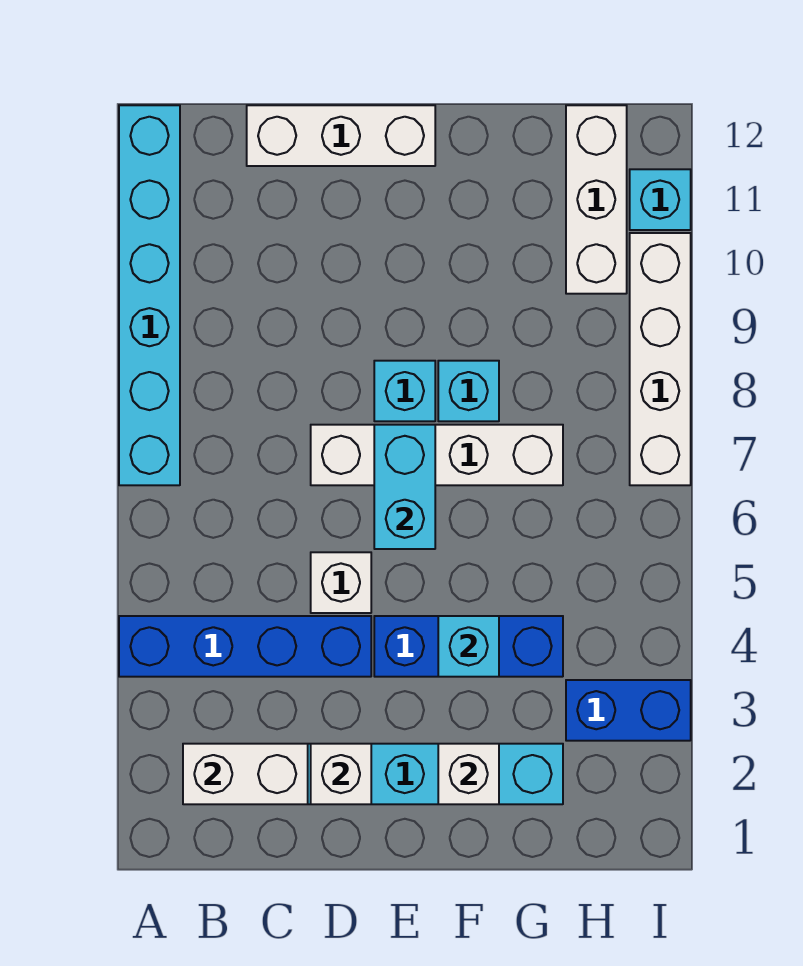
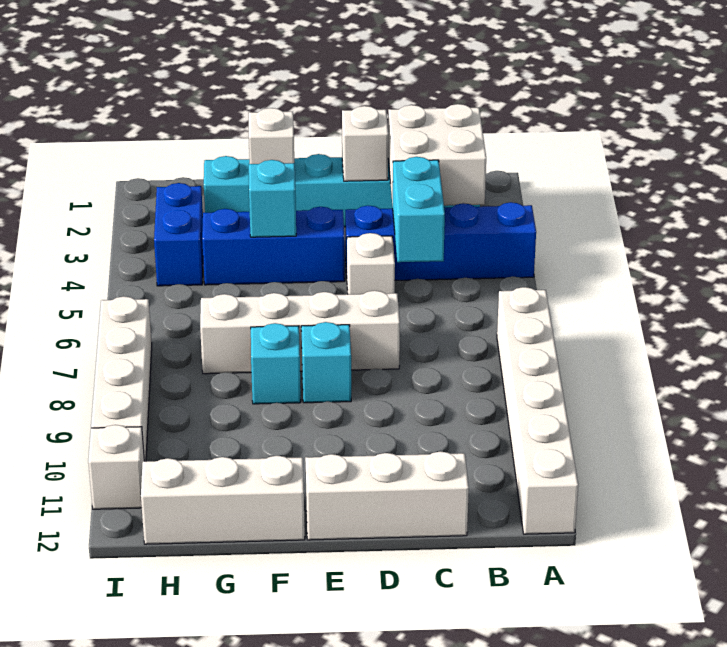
cyan 1x6 brick [119,105,180,485] -> white 1x6 brick [497,287,578,534]
white 1x2 brick [183,744,308,804] -> white 2x2 brick [388,104,486,206]
cyan 1x2 brick [374,425,435,549] -> cyan 1x2 brick moved to [392,157,445,262]
blue 1x2 brick [566,680,691,741] -> blue 1x2 brick turned to [154,183,203,286]
white 1x3 brick [566,105,627,294] -> white 1x3 brick turned to [141,456,305,544]
cyan 1x1 brick [630,169,691,230] -> white 1x1 brick [88,425,144,509]

